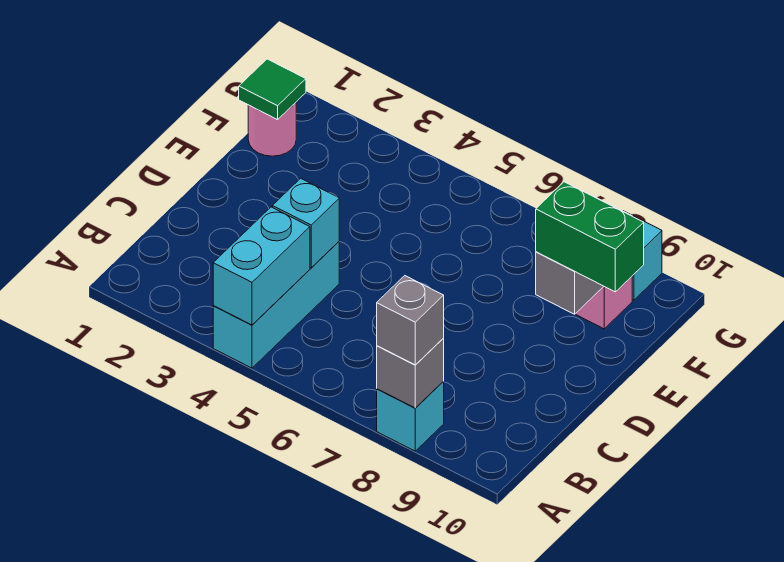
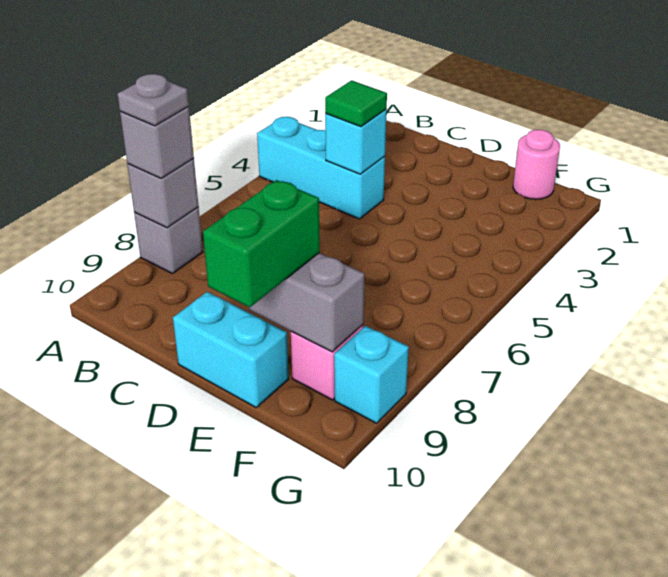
cyan 1x2 brick [213,207,310,325] -> cyan 1x2 brick moved to [173,292,289,407]
cyan 1x1 brick [377,382,444,451] -> grey 1x1 brick [134,207,203,274]
none -> grey 1x1 plate [118,74,189,126]
green 1x1 tile [239,59,306,120] -> green 1x1 tile moved to [325,80,387,127]

